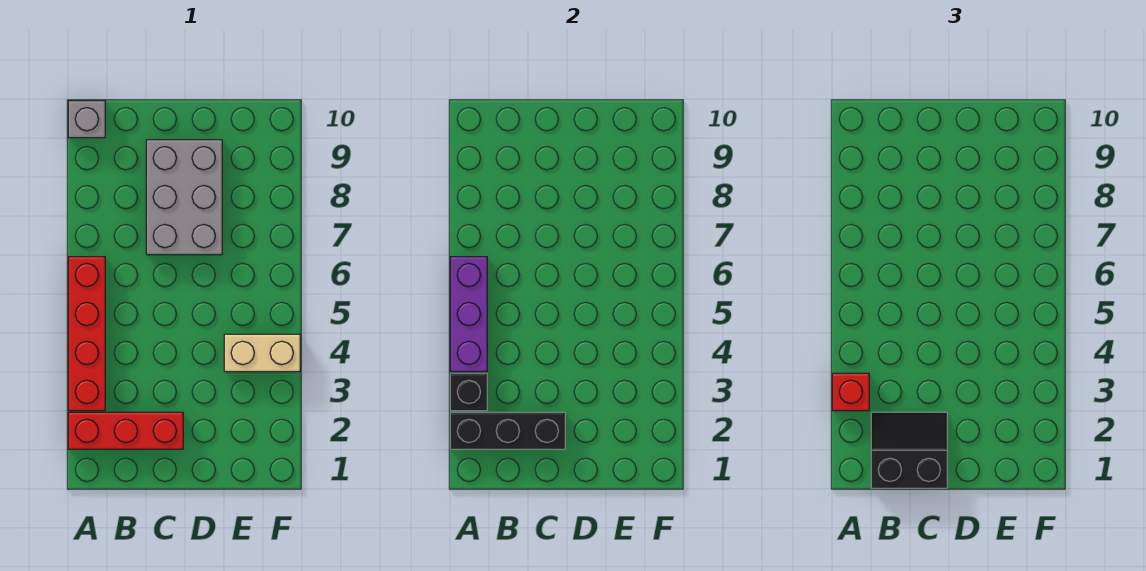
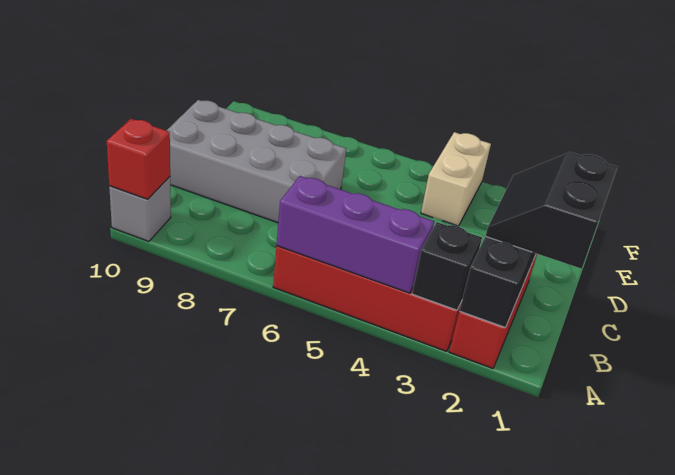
red 1x1 brick [832,373,869,411] -> red 1x1 brick moved to [107,119,170,199]
grey 2x3 brick [146,140,222,255] -> grey 2x4 brick [166,100,346,223]

